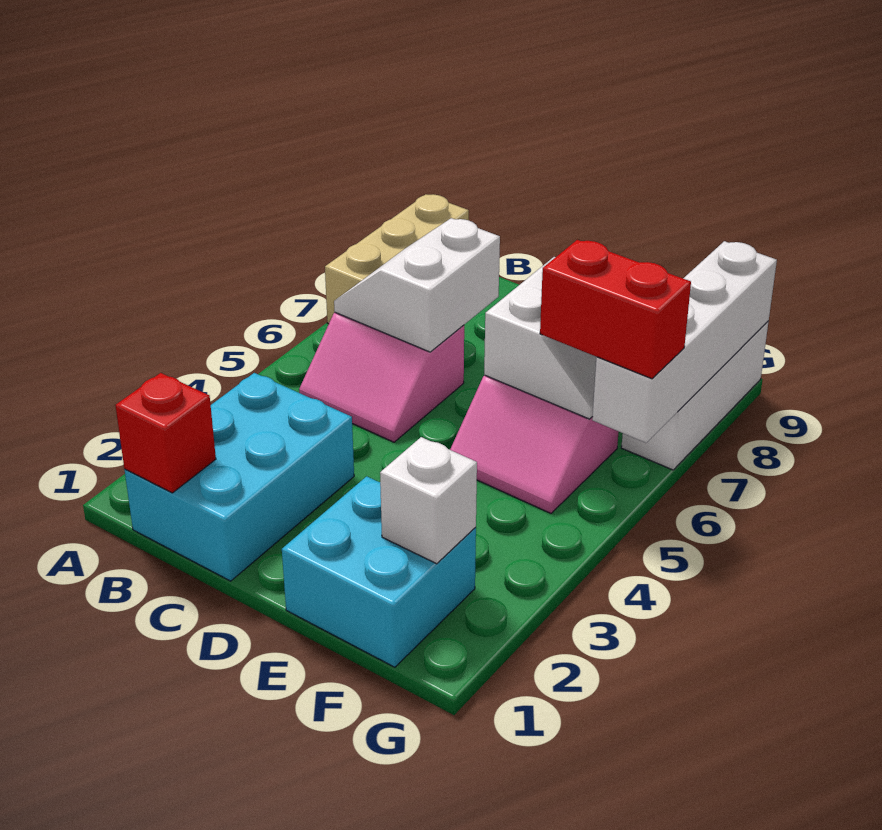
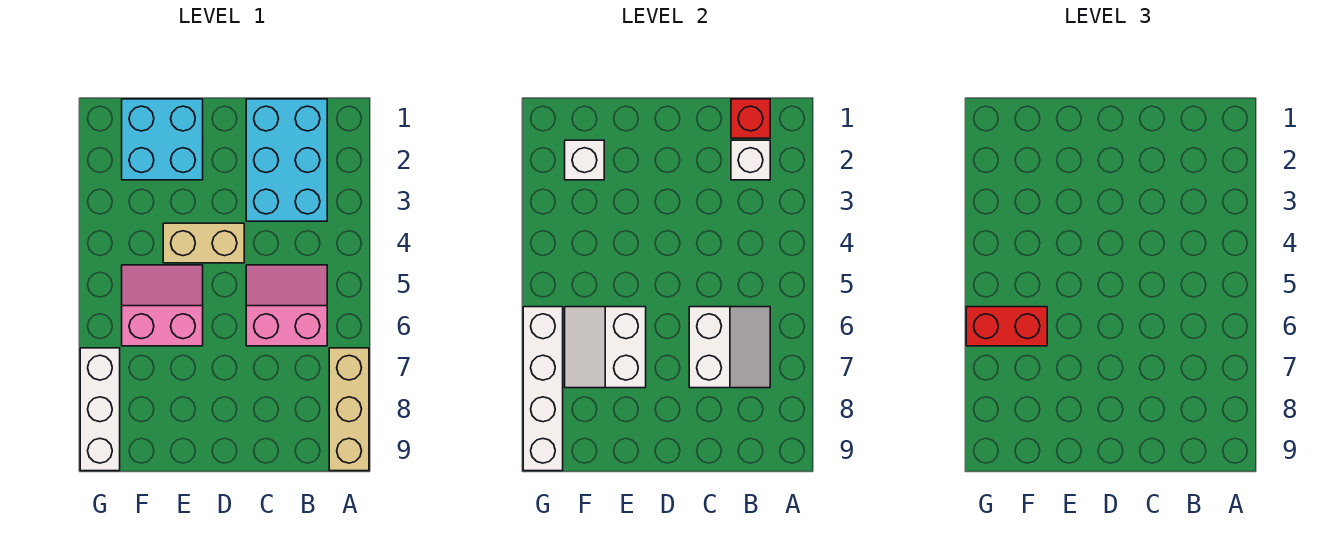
none -> white 1x1 brick [731,140,770,180]
none -> tan 1x2 brick [163,223,244,263]

